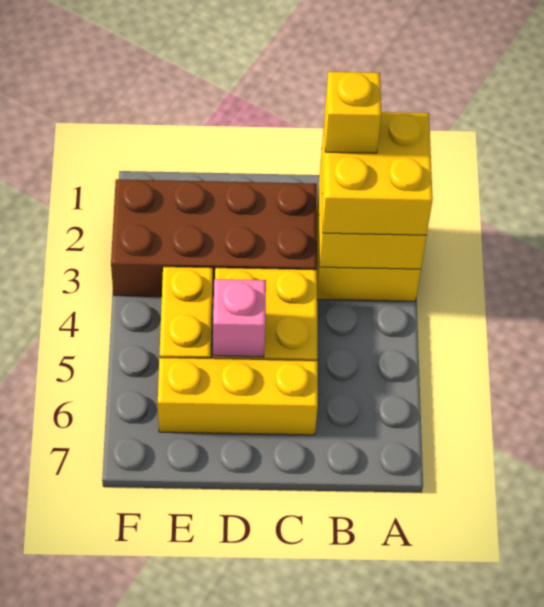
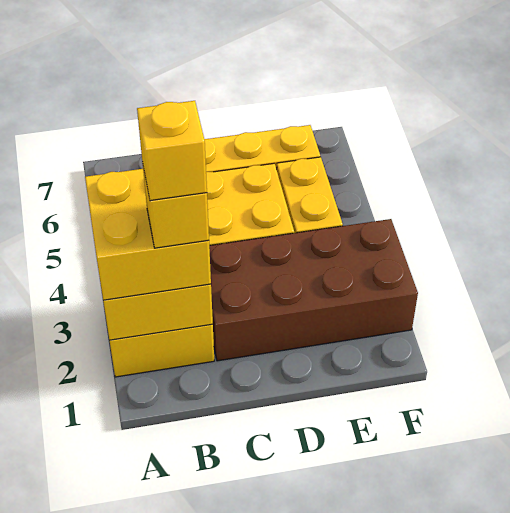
none -> yellow 1x1 brick [137,101,207,201]
pink 1x1 brick [213,279,266,357] -> none

